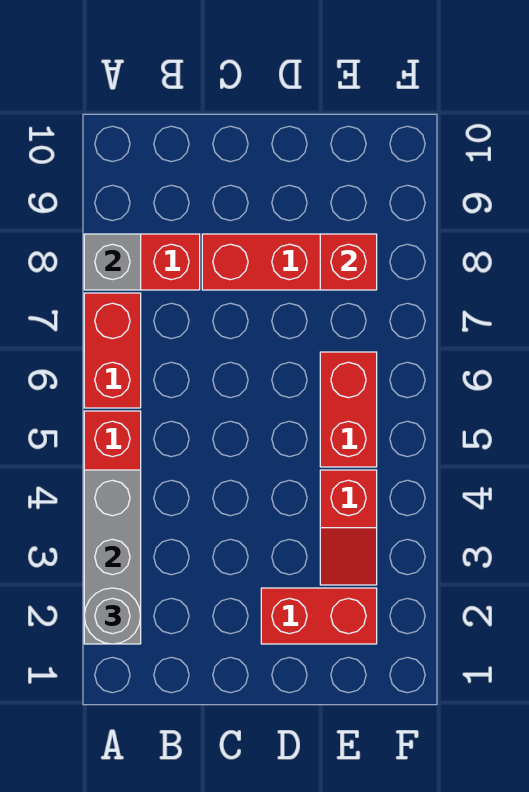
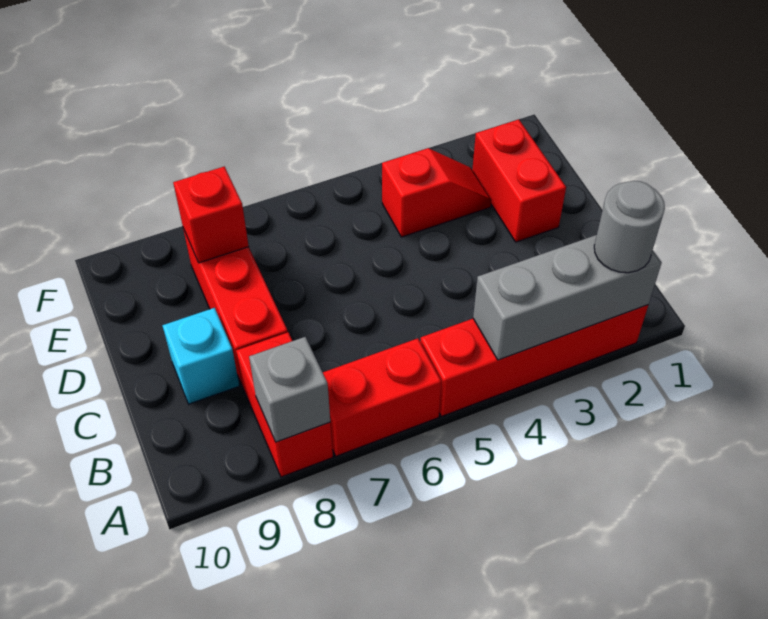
none -> cyan 1x1 brick [162,308,239,404]
red 1x2 brick [320,352,377,467] -> none

